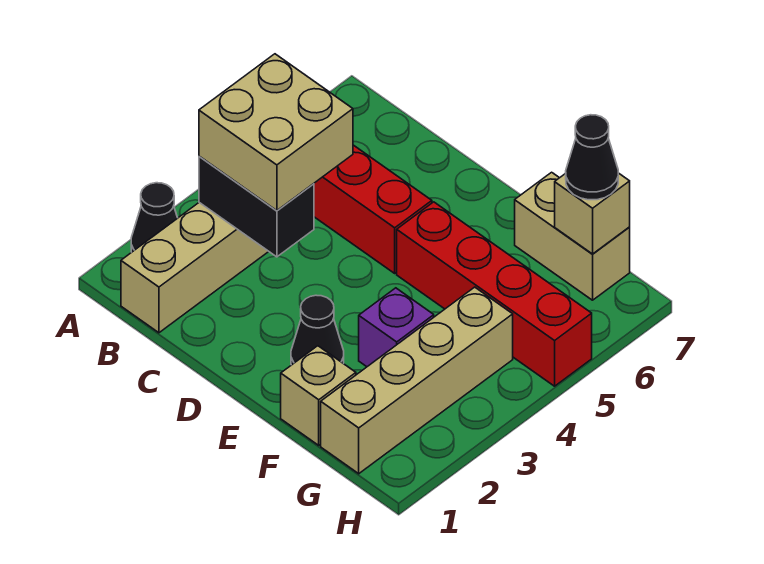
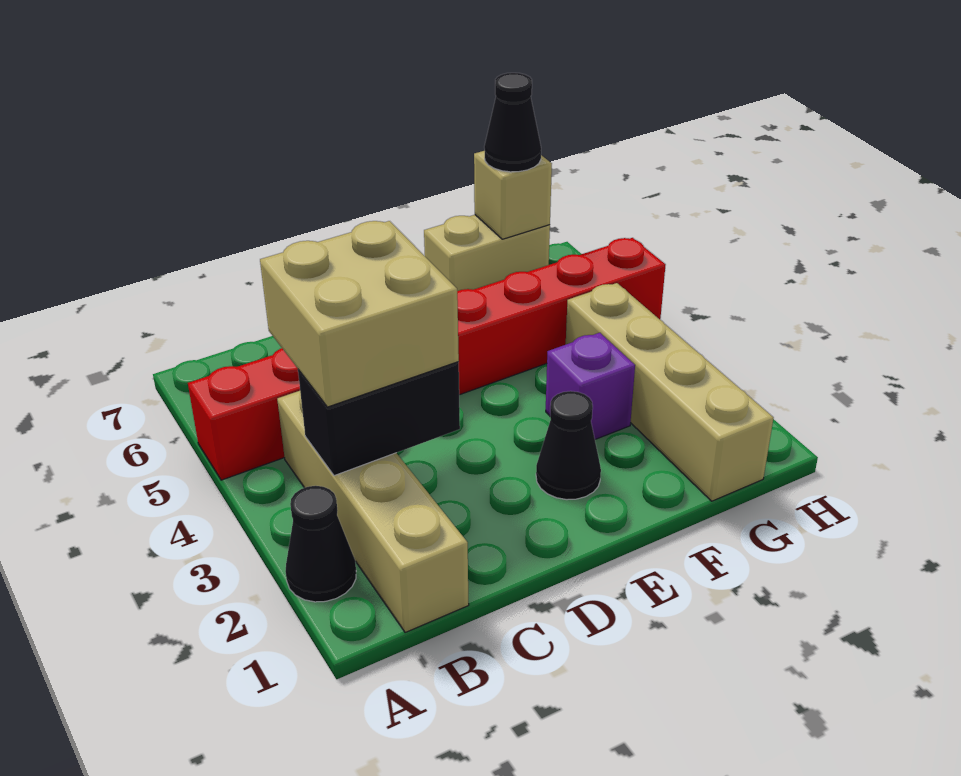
tan 1x1 brick [281,346,356,445] -> none

